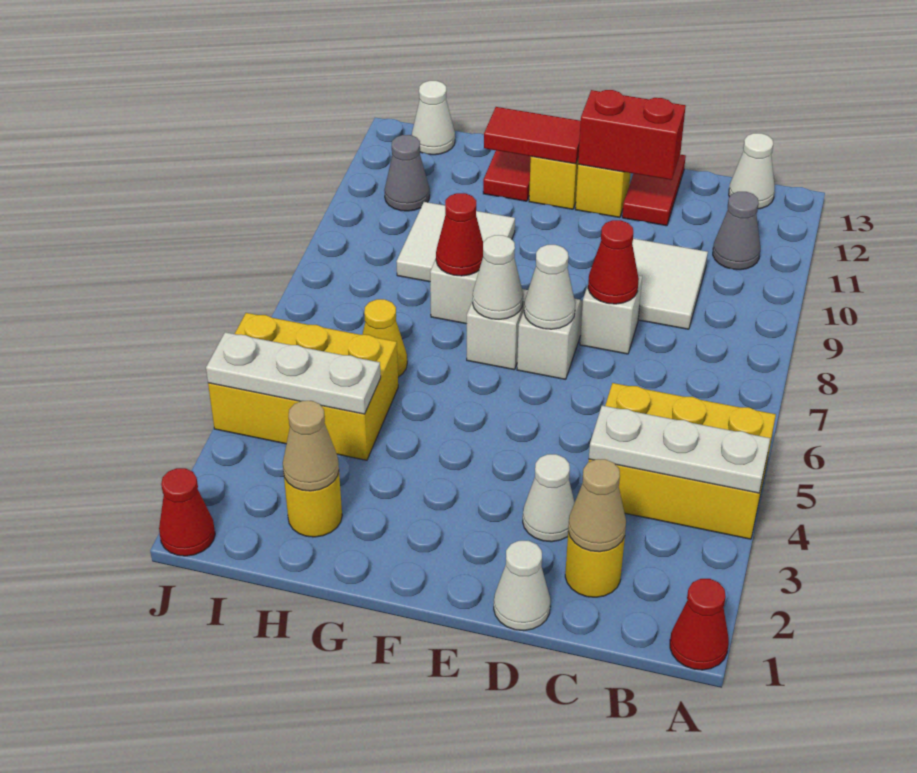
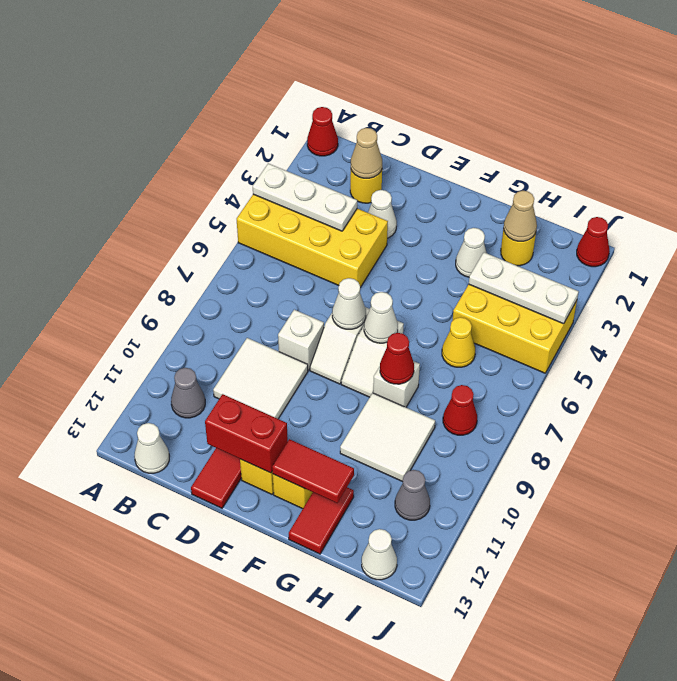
yellow 2x3 brick [589,383,776,539] -> yellow 2x4 brick [237,194,388,287]
white 1x1 cone [494,541,551,631] -> white 1x1 cone moved to [456,228,487,277]
red 1x1 cone [588,220,639,304] -> red 1x1 cone moved to [443,385,477,435]

